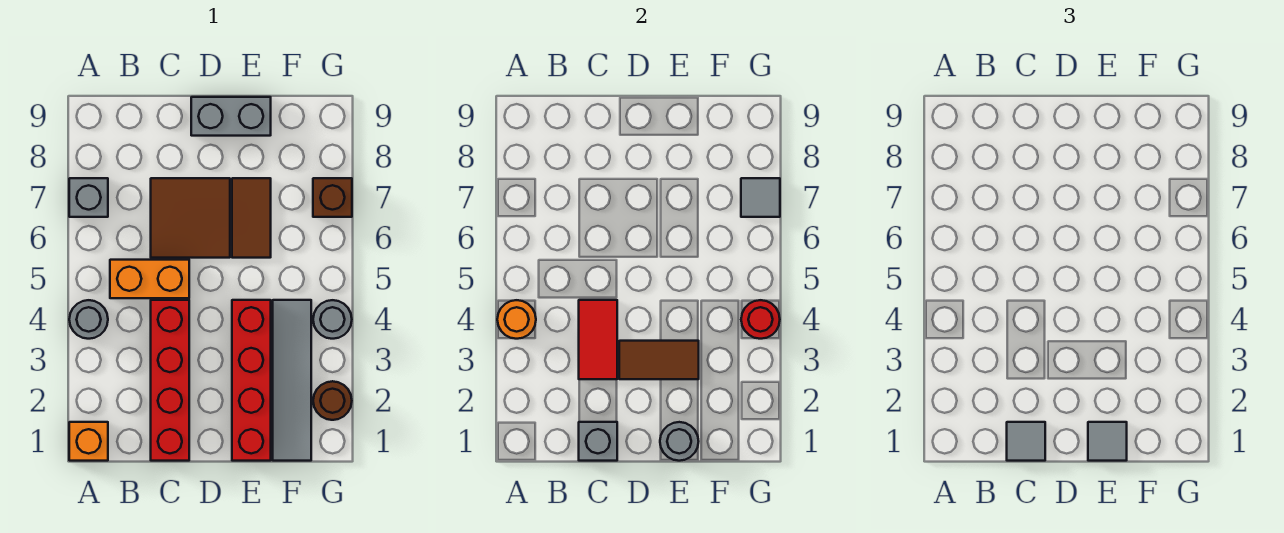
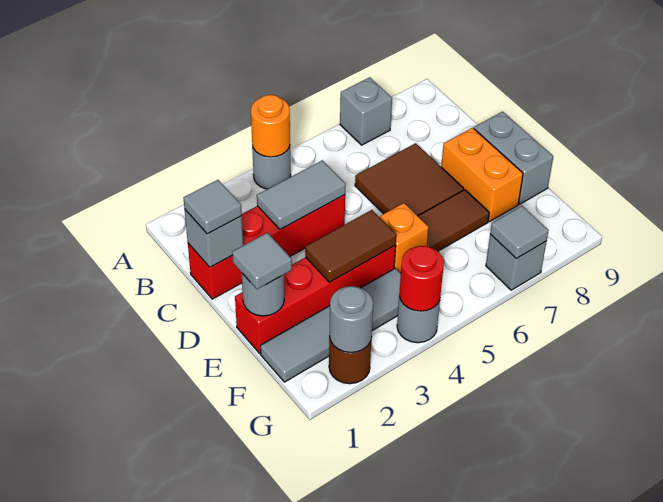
orange 1x1 brick [69,422,108,461] -> orange 1x1 brick moved to [379,203,428,273]
orange 1x2 brick [110,260,189,298] -> orange 1x2 brick moved to [441,128,523,222]
red 1x2 tile [579,300,617,379] -> grey 1x2 tile [257,160,346,229]
brown 1x2 tile [619,341,699,379] -> brown 1x2 tile turned to [305,210,396,282]
none -> grey 1x1 round brick [329,286,373,353]
brown 1x1 brick [313,178,352,217] -> grey 1x1 brick [486,234,547,290]

